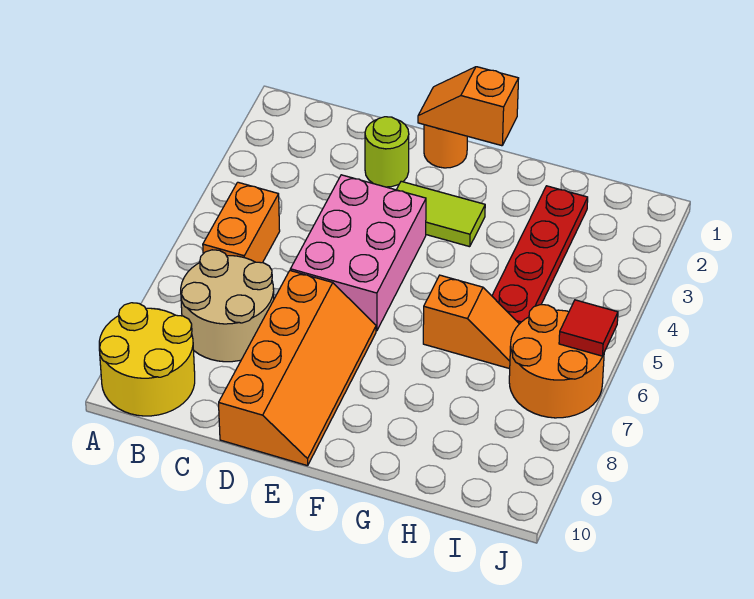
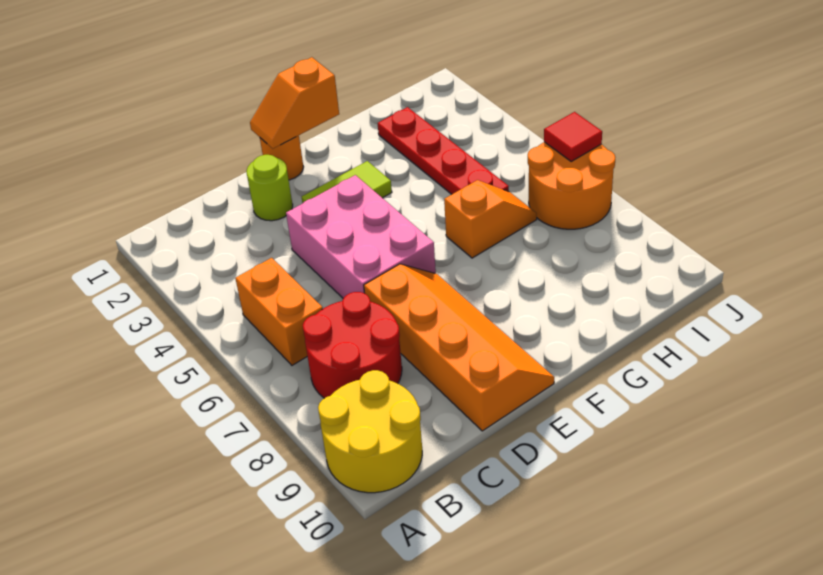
tan 2x2 round brick [181,250,274,362] -> red 2x2 round brick [303,292,402,398]

